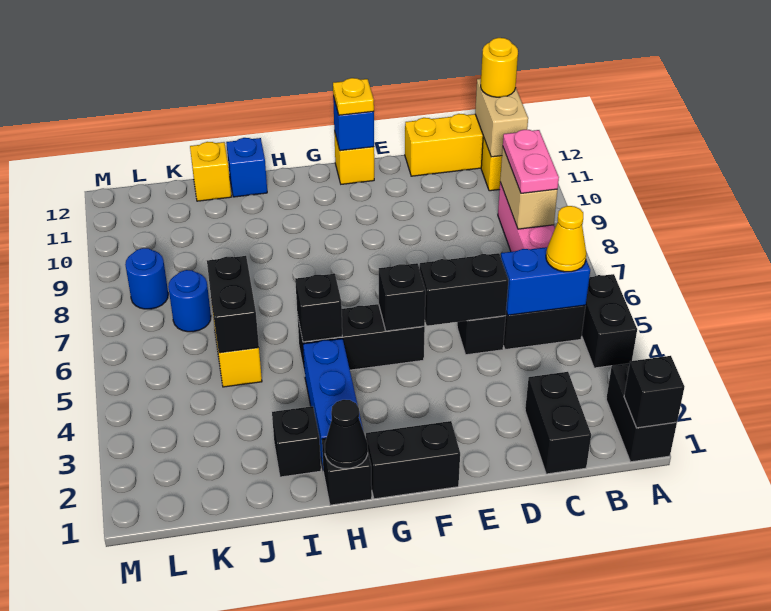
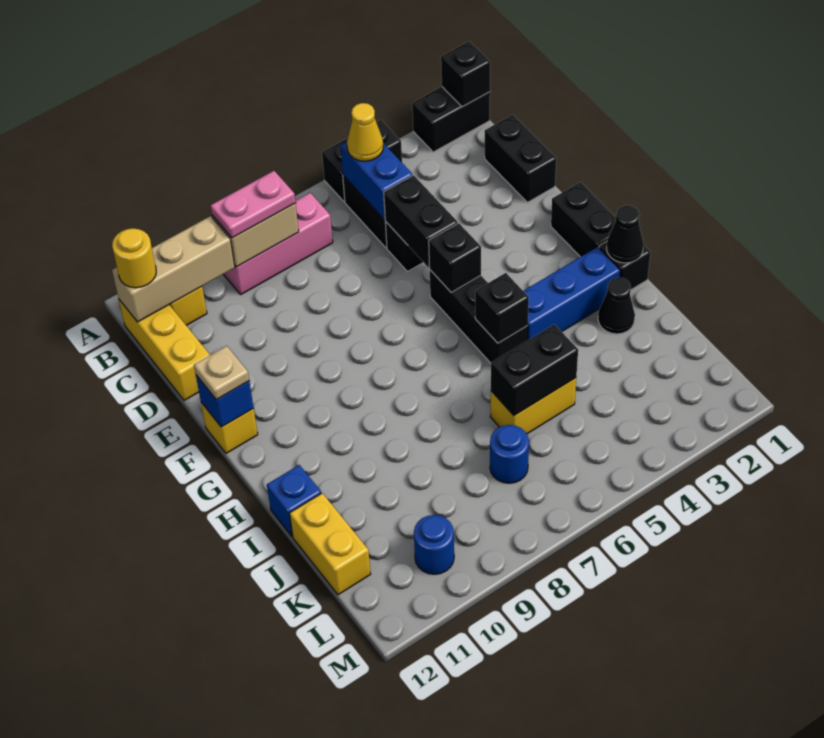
tan 1x2 brick [475,79,528,157] -> tan 1x3 brick [112,216,235,322]
black 1x2 brick [525,372,591,474] -> black 1x2 brick turned to [485,115,556,202]
yellow 1x1 plate [333,78,374,115] -> tan 1x1 plate [194,346,249,400]
black 1x1 brick [272,406,321,477] -> black 1x1 cone [598,277,635,334]
yellow 1x1 brick [190,142,231,201] -> yellow 1x2 brick [290,493,370,595]
blue 1x1 round brick [125,248,168,309] -> blue 1x1 round brick moved to [414,515,454,574]

